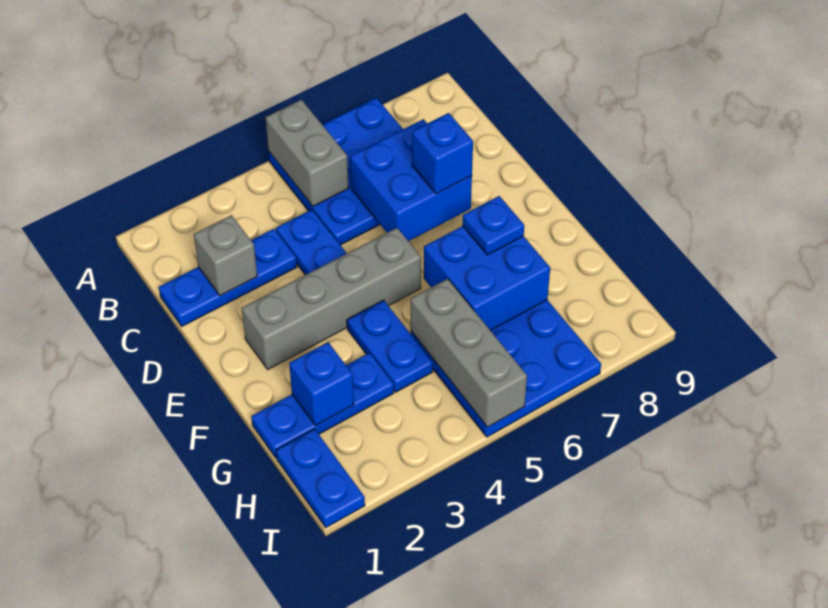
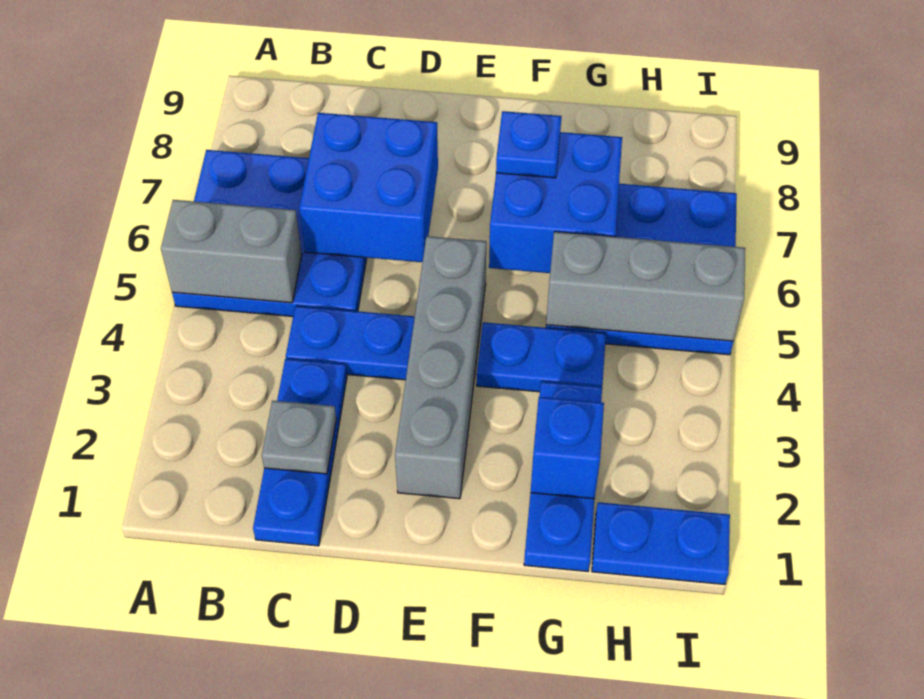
grey 1x1 brick [194,215,257,296] -> grey 1x1 plate [262,401,336,474]
blue 1x1 brick [412,113,473,194] -> none

